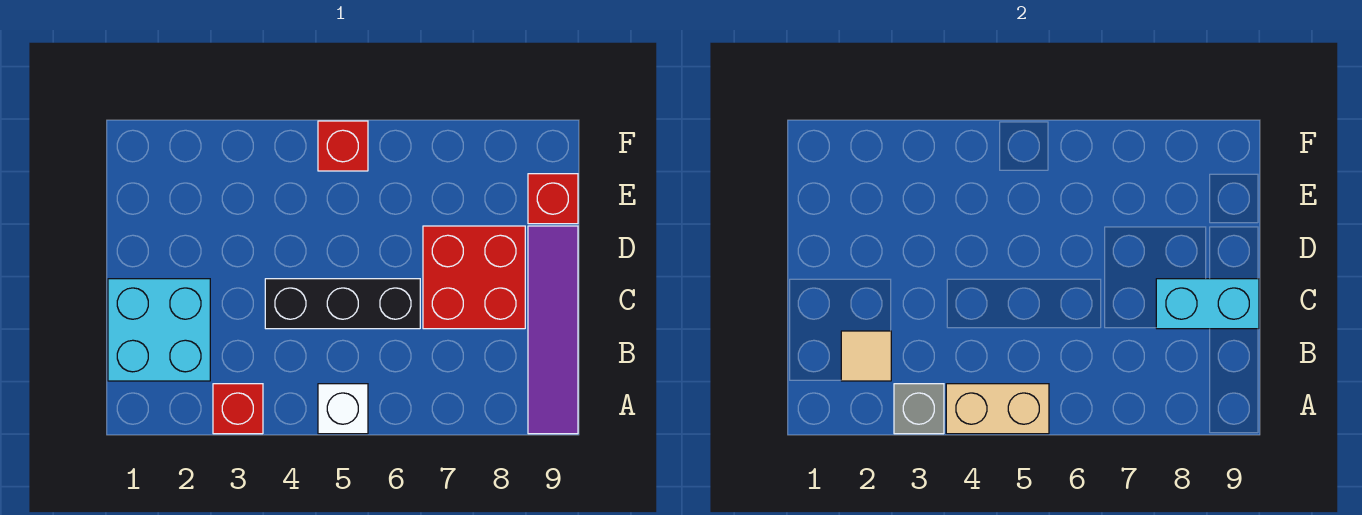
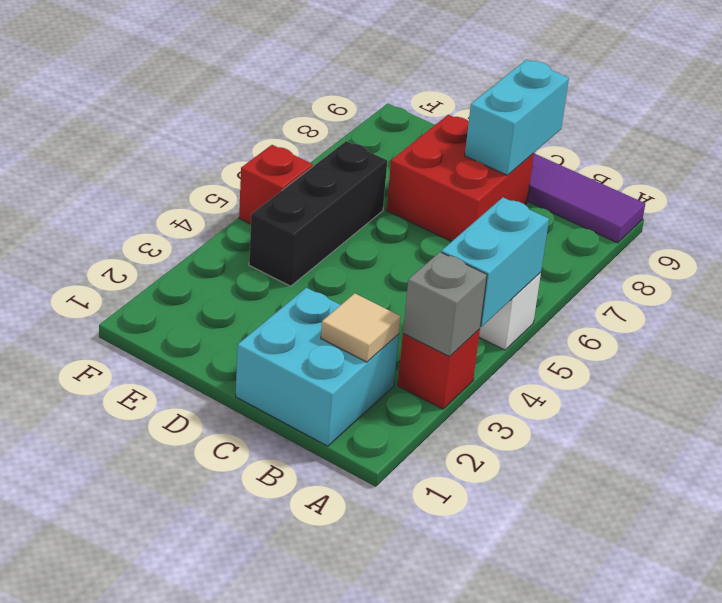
tan 1x2 brick [946,384,1049,434] -> cyan 1x2 brick [441,198,549,327]
black 1x3 brick [265,279,420,329] -> black 1x3 brick moved to [249,141,387,286]
red 1x1 brick [528,174,578,224] -> none

